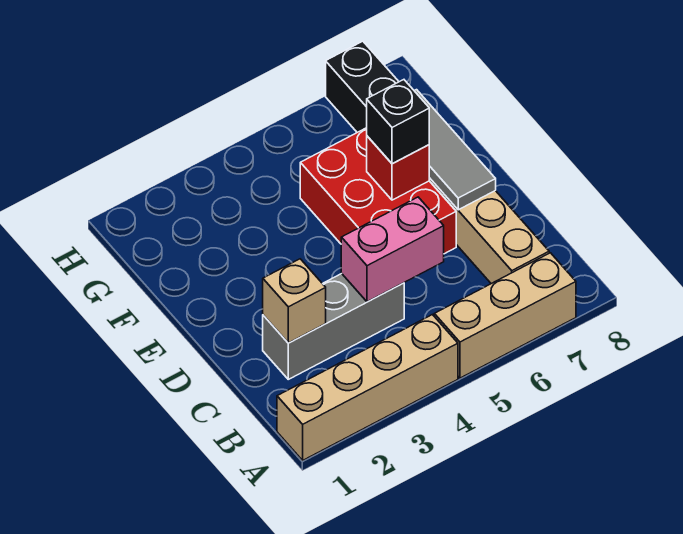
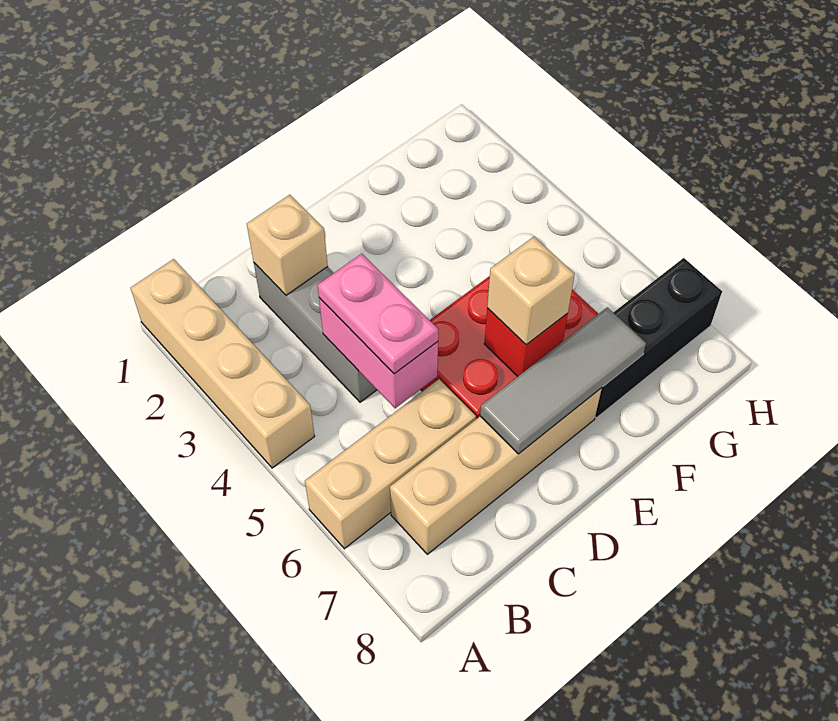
tan 1x3 brick [434,253,576,378] -> tan 1x3 brick turned to [305,379,476,549]
none -> pink 1x2 plate [318,254,438,374]
black 1x1 brick [367,80,429,164] -> tan 1x1 brick [487,237,575,345]

